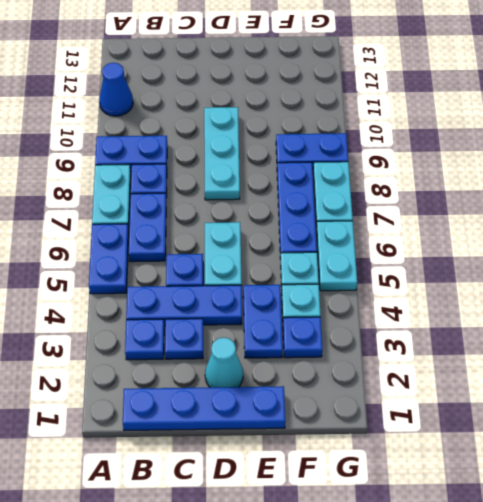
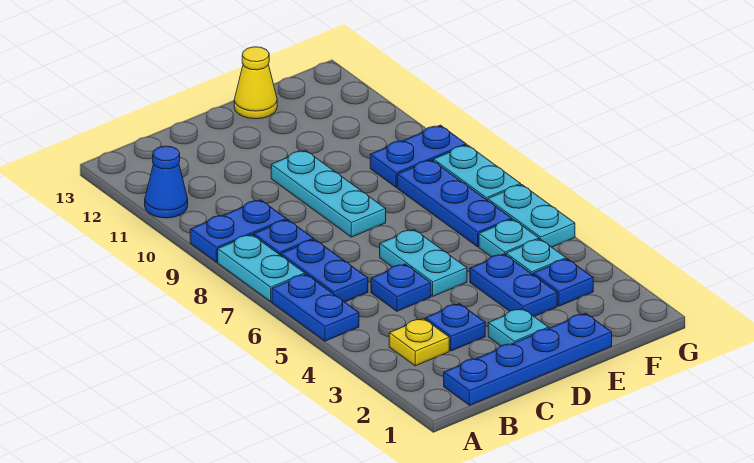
blue 1x1 plate [125,319,164,360] -> yellow 1x1 plate [389,319,449,366]
blue 1x3 plate [126,285,242,326] -> none
cyan 1x1 cone [205,338,243,387] -> cyan 1x1 plate [488,308,549,346]
none -> yellow 1x1 cone [234,47,277,119]

